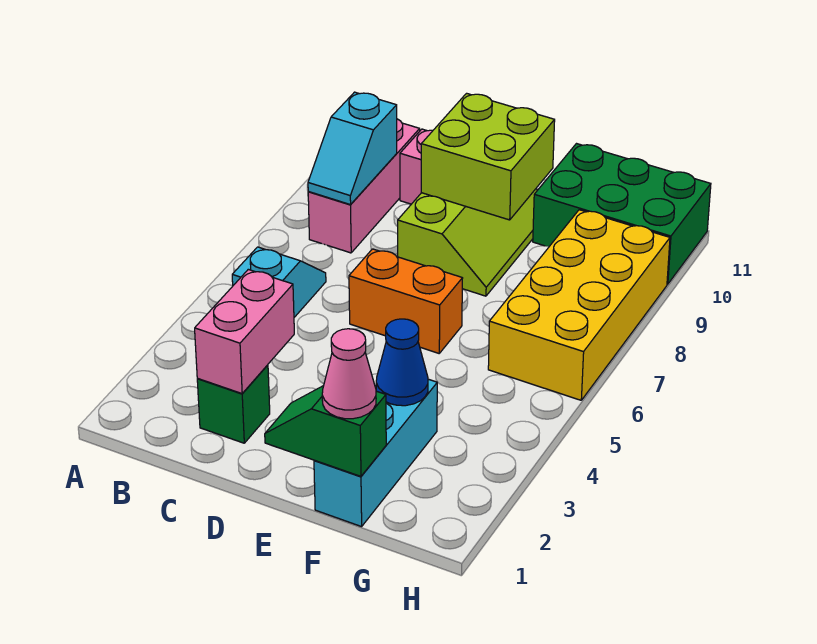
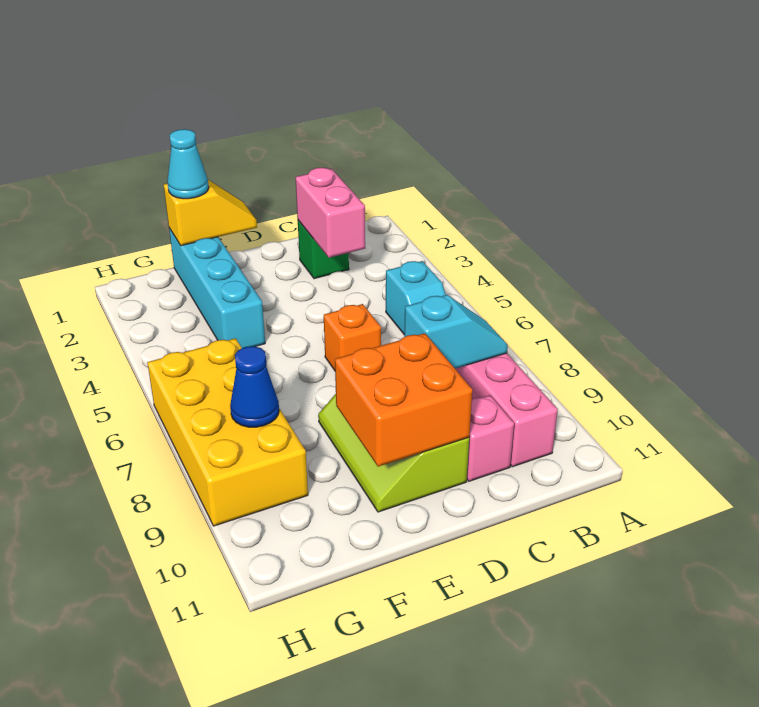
cyan 1x2 slope [308,92,397,205] -> cyan 1x2 slope turned to [404,295,508,369]
orange 1x2 brick [349,249,463,353] -> orange 1x1 brick [324,304,381,370]
lime 2x2 brick [421,93,555,220] -> orange 2x2 brick [335,333,472,467]
green 1x2 slope [265,386,386,476] -> yellow 1x2 slope [164,180,257,246]
cyan 1x3 brick [314,379,437,527] -> cyan 1x4 brick [169,228,265,348]
pink 1x1 cone [322,329,376,419] -> cyan 1x1 cone [167,129,209,199]
blue 1x1 cone [376,319,428,406] -> blue 1x1 cone moved to [230,346,279,427]
green 2x3 brick [533,144,711,284] -> none

